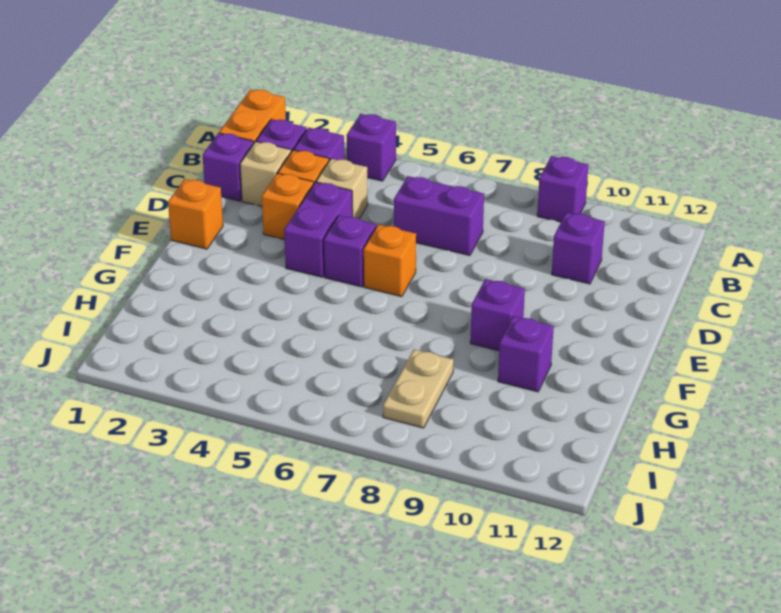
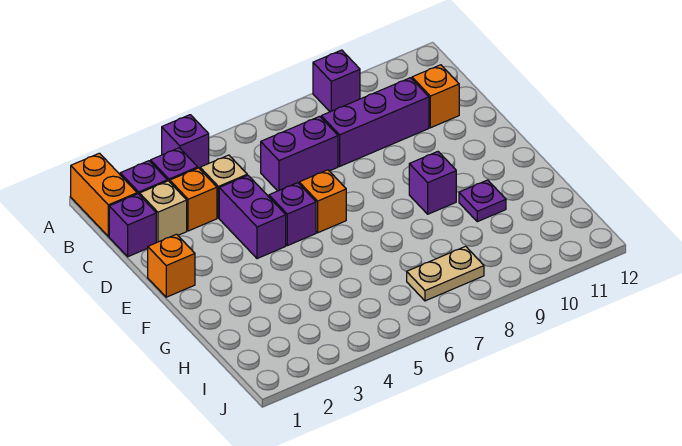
purple 1x1 brick [552,212,605,284] -> purple 1x3 brick [321,78,429,166]
orange 1x1 brick [262,173,314,240] -> orange 1x1 brick moved to [412,65,459,128]
purple 1x1 brick [498,316,554,392] -> purple 1x1 plate [459,180,506,222]
tan 1x2 plate [383,350,454,428] -> tan 1x2 plate turned to [407,246,484,301]

